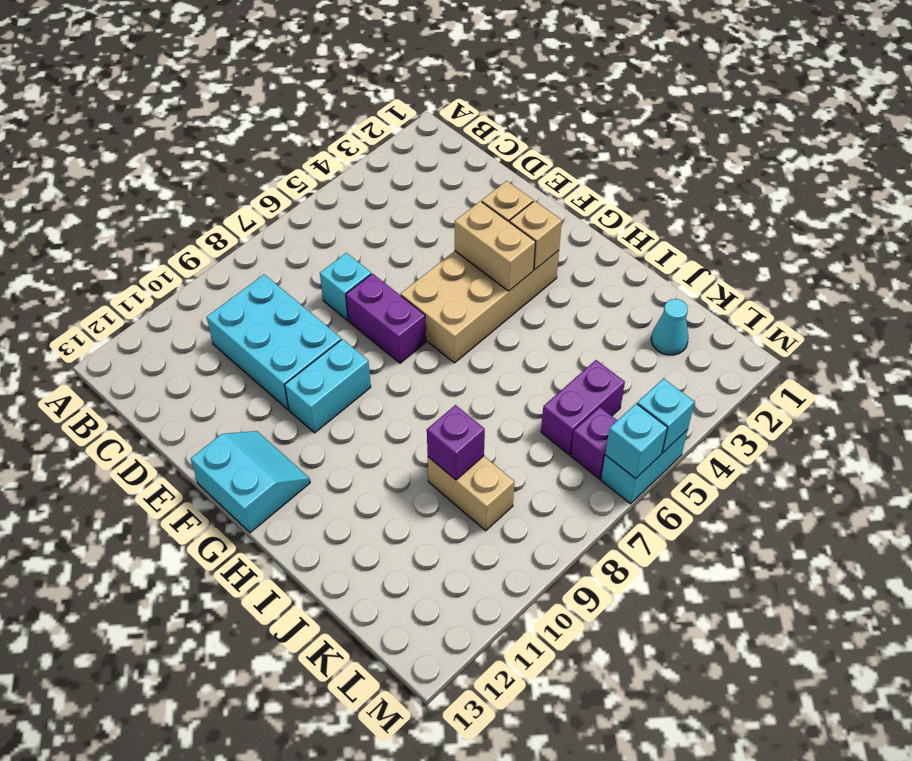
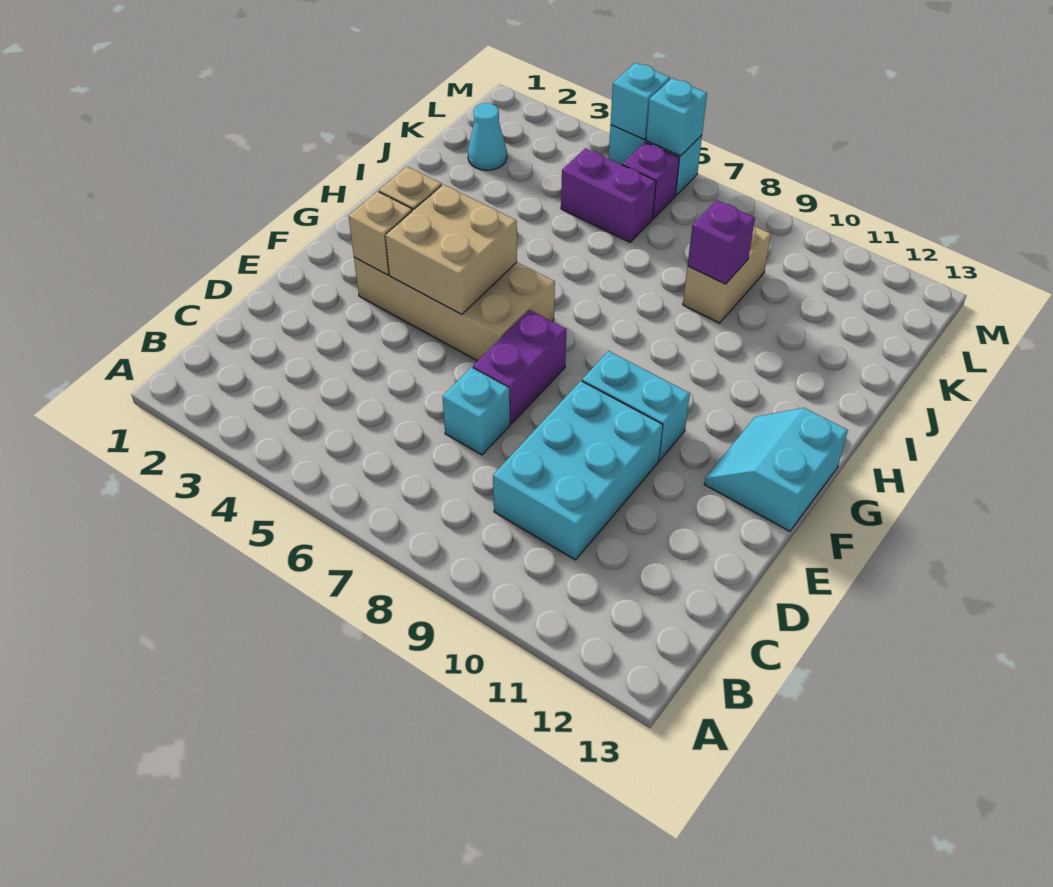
tan 1x2 brick [455,201,536,291] -> tan 2x2 brick [385,184,517,315]

